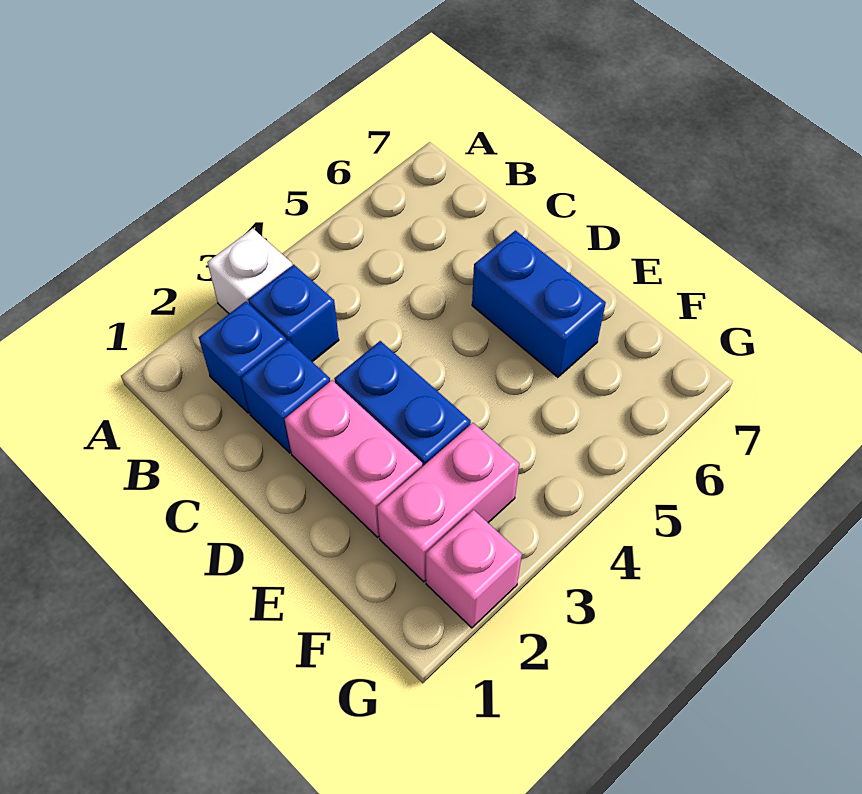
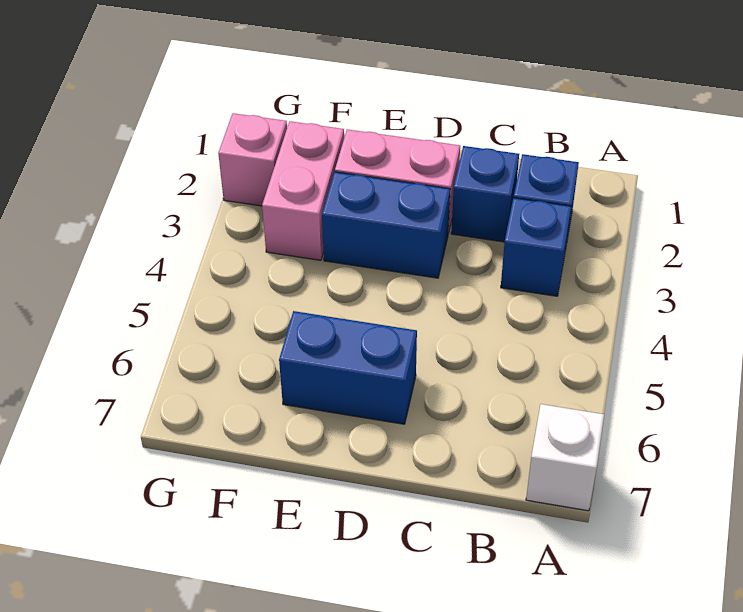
white 1x1 brick [207,228,292,314] -> white 1x1 brick moved to [526,404,604,511]

